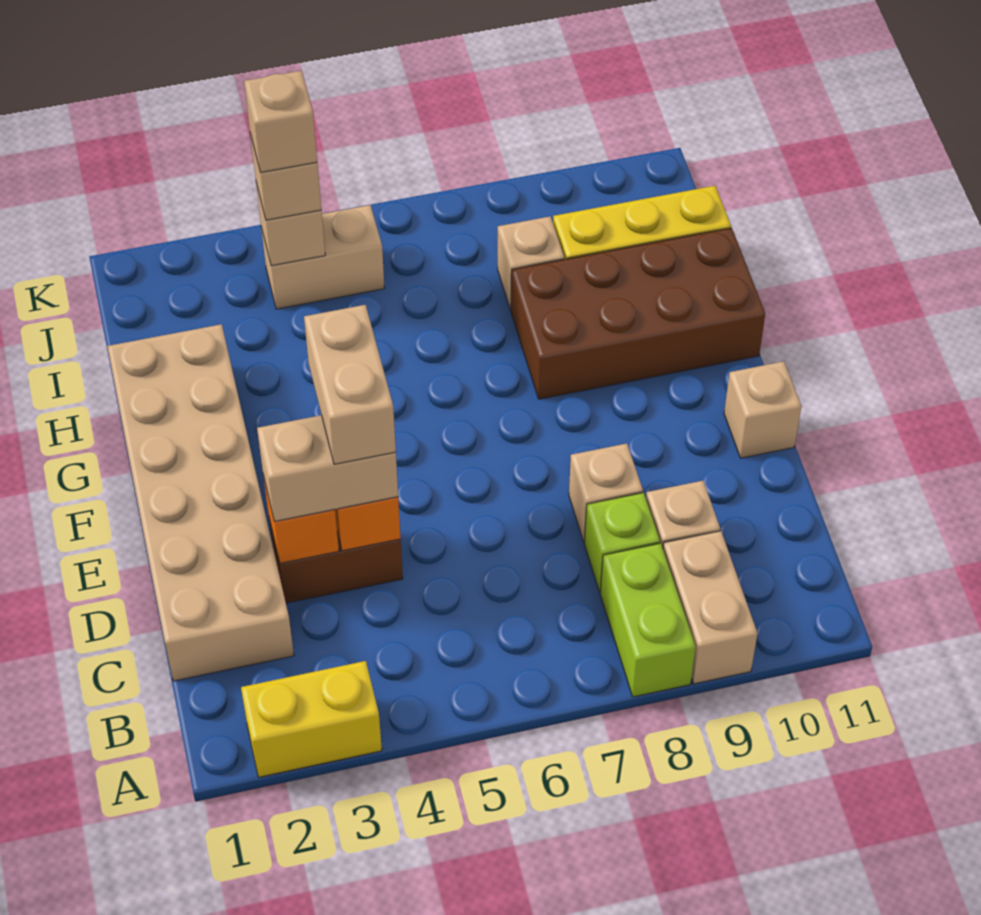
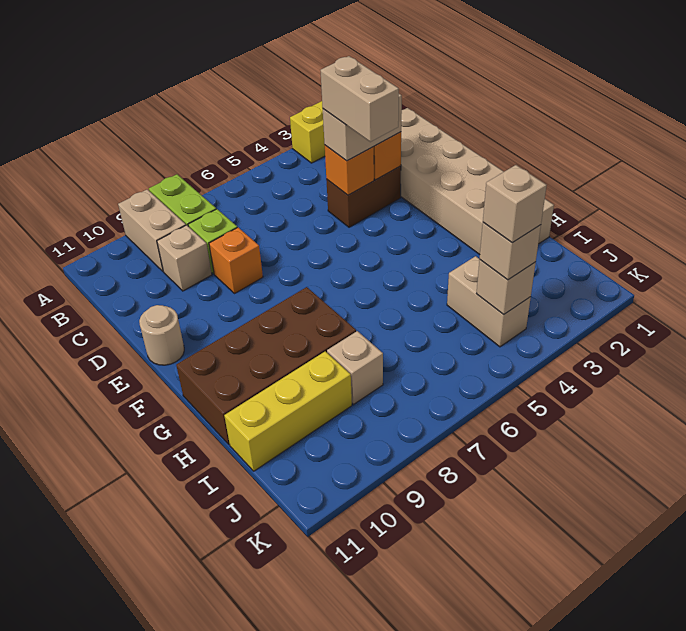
tan 1x1 brick [569,444,643,542] -> orange 1x1 brick [209,227,263,294]
tan 1x1 brick [724,361,802,458] -> tan 1x1 round brick [139,305,184,365]
tan 1x2 brick [261,205,384,309] -> tan 1x2 brick turned to [447,256,531,347]

